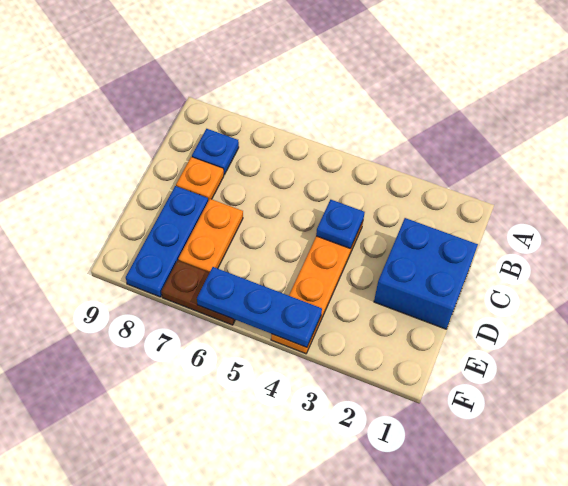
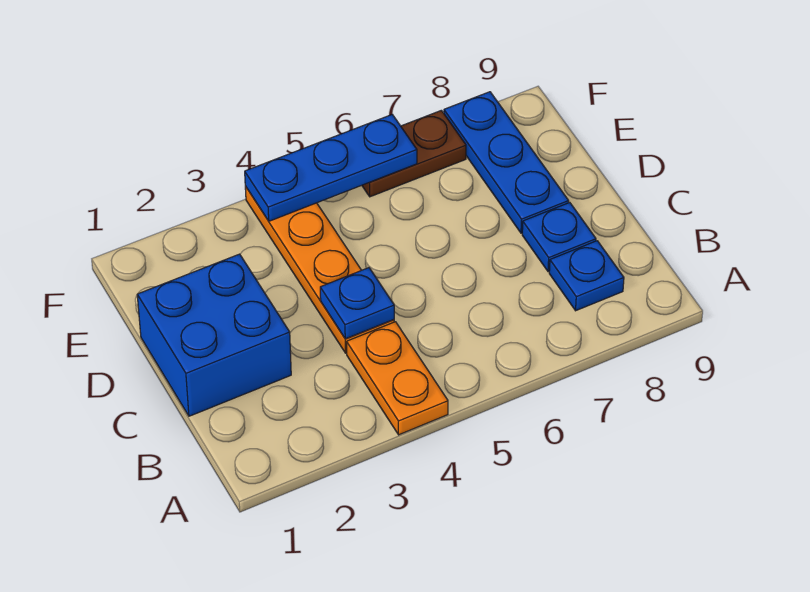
orange 1x1 plate [176,157,224,201] -> blue 1x1 plate [522,203,596,272]
orange 1x2 plate [178,199,243,273] -> orange 1x2 plate moved to [347,322,448,435]

